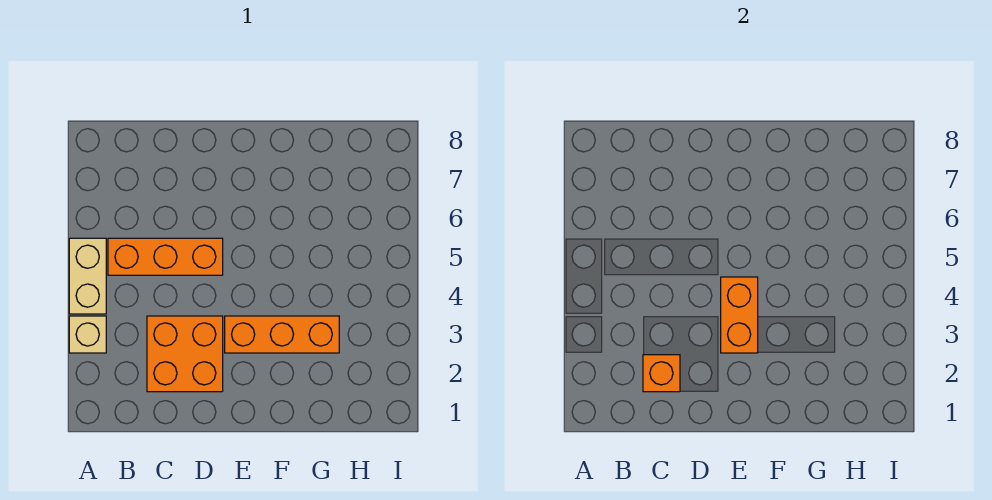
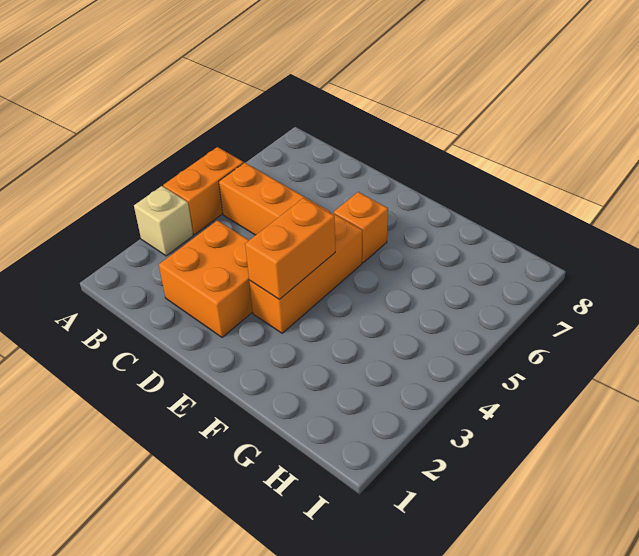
tan 1x2 brick [69,238,106,314] -> orange 1x2 brick [163,147,243,235]
orange 1x1 brick [643,355,680,392] -> orange 1x1 brick moved to [334,192,388,263]
orange 1x3 brick [225,316,339,353] -> orange 1x3 brick turned to [249,213,362,333]

